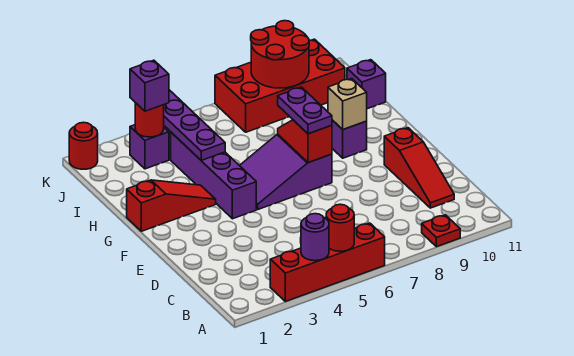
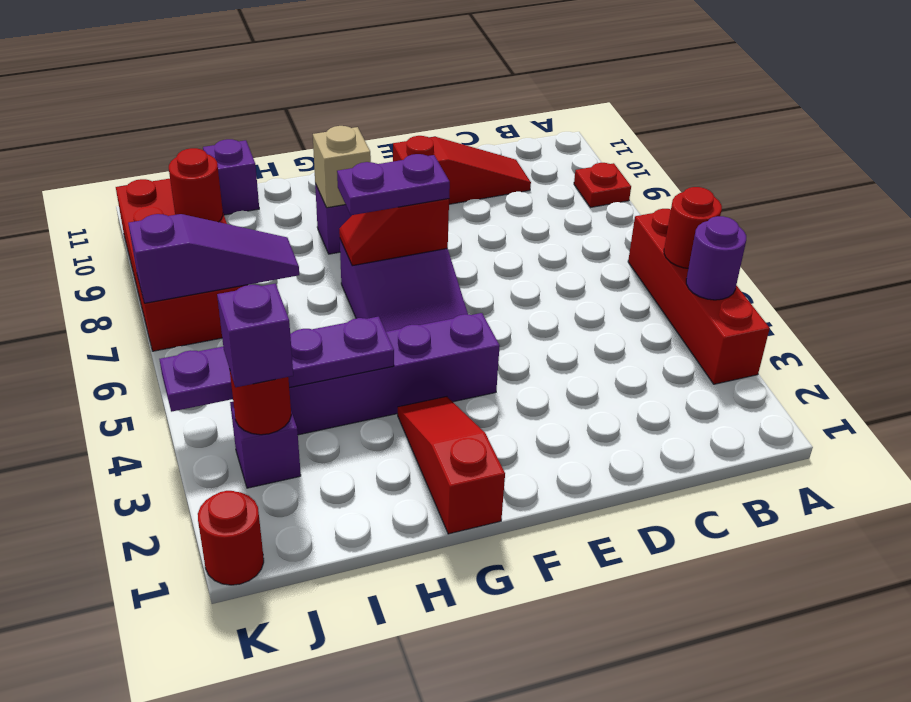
none -> purple 1x3 slope [128,214,299,303]
red 2x2 round brick [251,21,309,88] -> red 1x1 round brick [169,148,223,222]

